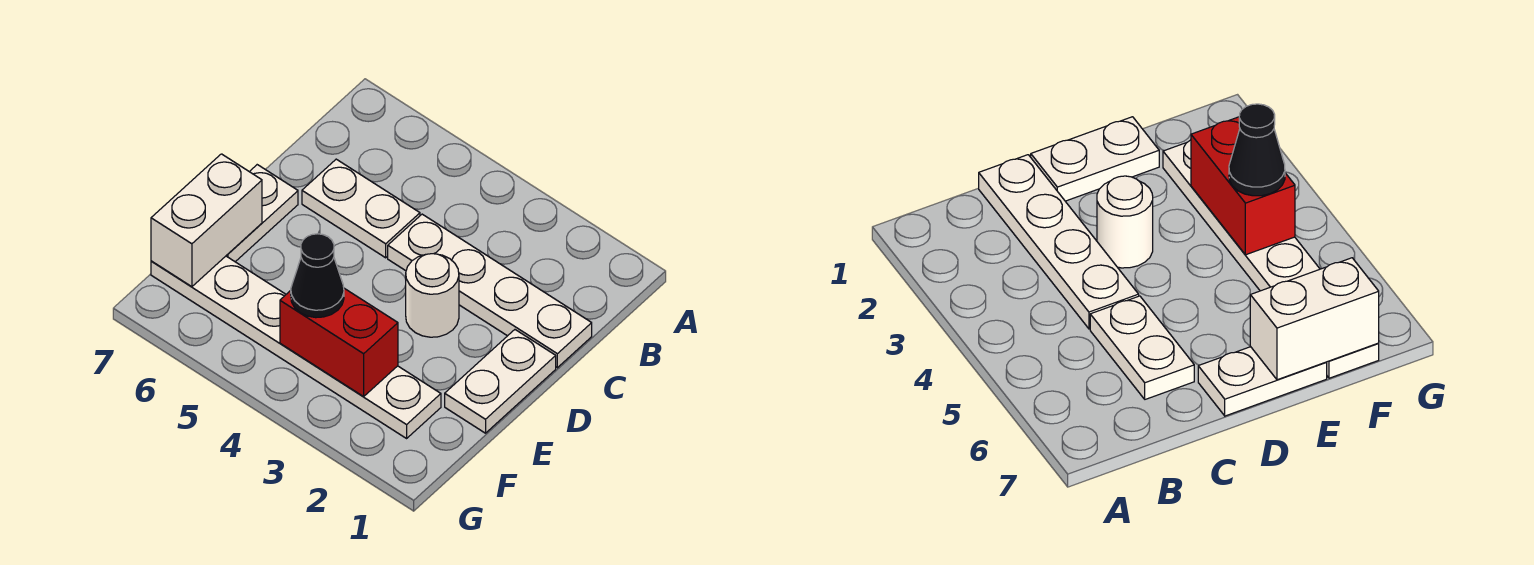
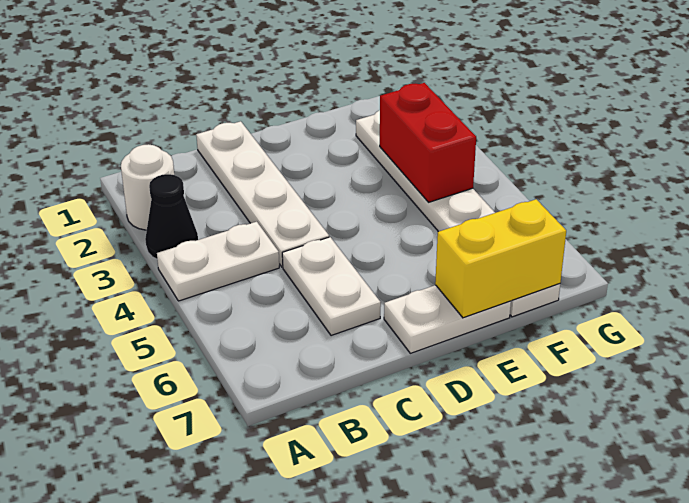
white 1x2 plate [445,330,556,433] -> white 1x2 plate moved to [157,222,279,301]
white 1x1 round brick [406,254,459,337] -> white 1x1 round brick moved to [121,144,174,230]
white 1x2 brick [151,154,262,287] -> yellow 1x2 brick [435,199,566,318]
black 1x1 cone [291,234,344,318] -> black 1x1 cone moved to [145,174,198,259]

